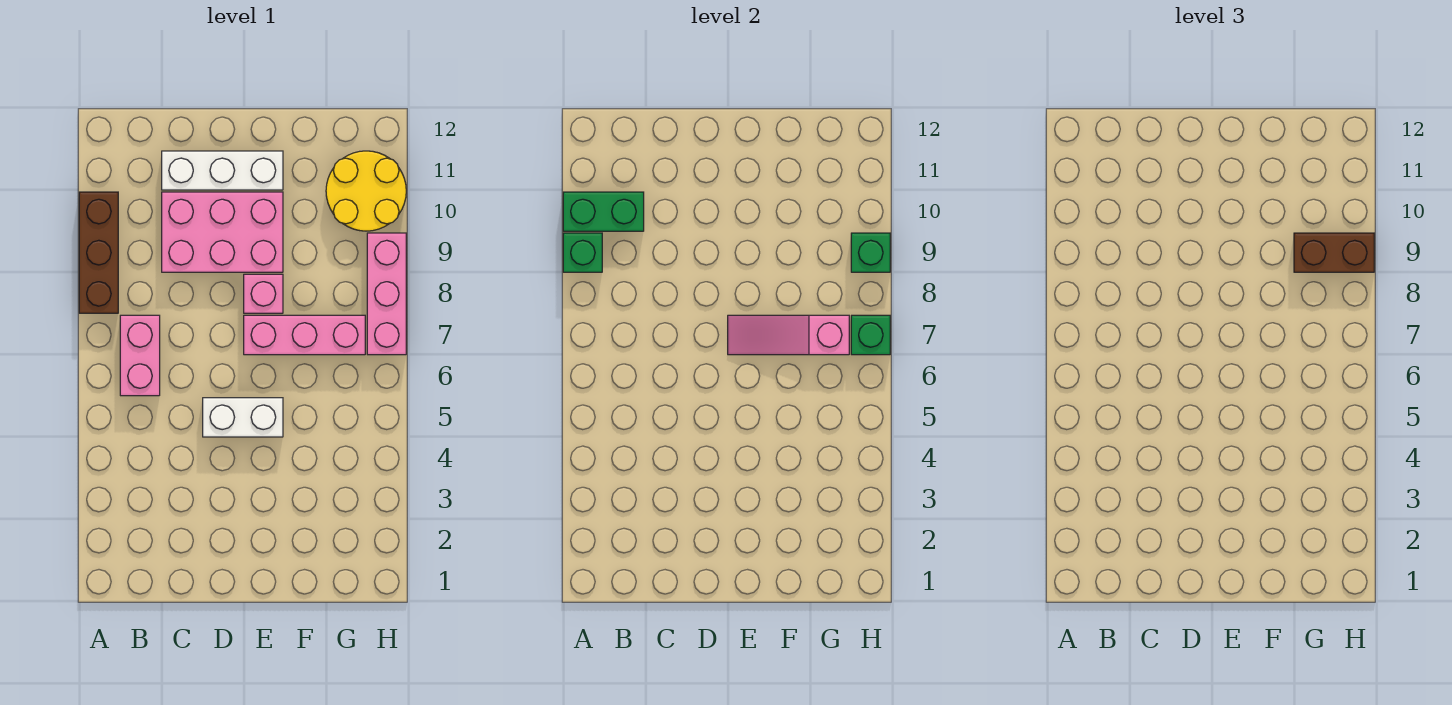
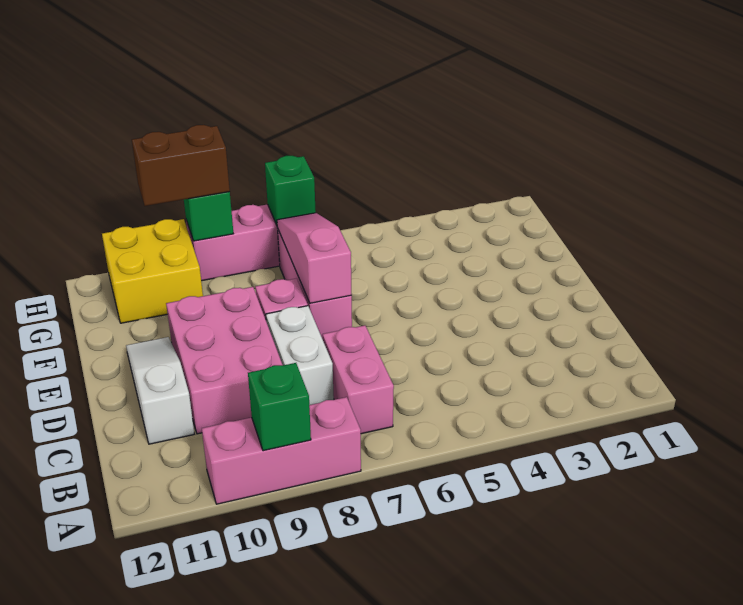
brown 1x3 brick [79,192,118,313] -> pink 1x3 brick [202,397,361,504]
green 1x2 brick [563,192,644,231] -> none
pink 1x2 brick [120,315,160,396] -> pink 1x2 brick turned to [323,325,394,434]
white 1x3 brick [162,151,283,190] -> white 1x3 slope [126,337,194,444]
white 1x2 brick [203,398,283,437] -> white 1x2 brick moved to [266,306,334,405]
pink 1x3 slope [728,315,849,355] -> pink 1x3 slope turned to [277,213,352,303]
brown 1x2 brick [1294,233,1374,272] -> brown 1x2 brick turned to [132,125,230,206]
yellow 2x2 round brick [326,151,406,231] -> yellow 2x2 brick [102,219,203,323]

